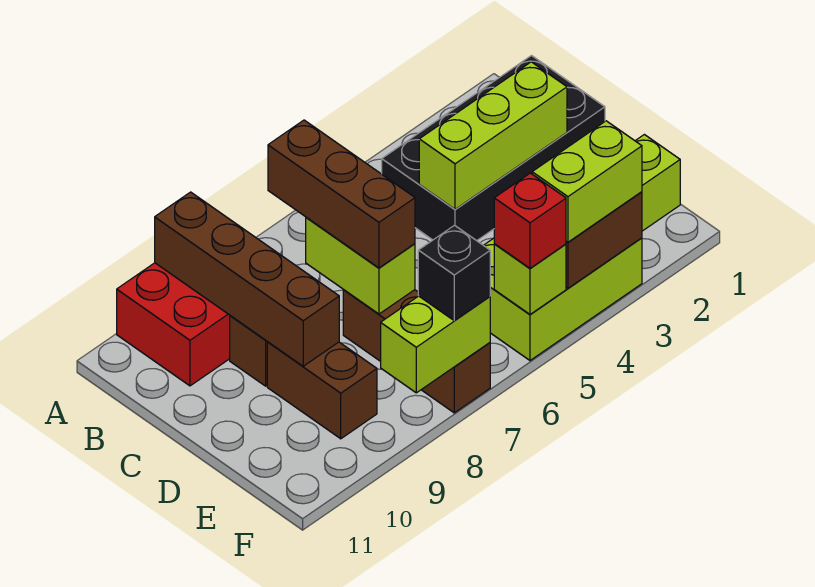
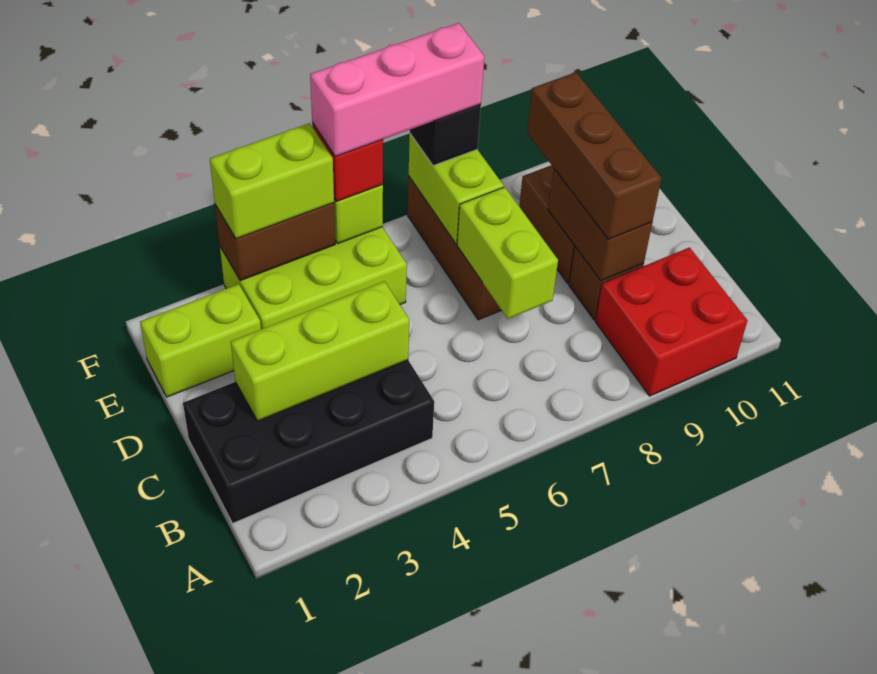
brown 1x4 brick [155,192,339,366] -> brown 1x2 brick [548,169,652,281]
brown 1x3 brick [268,120,415,268] -> brown 1x3 brick moved to [527,72,661,239]
none -> pink 1x3 brick [310,23,484,156]
lime 1x2 brick [381,296,490,393] -> lime 1x2 brick turned to [409,134,504,244]

